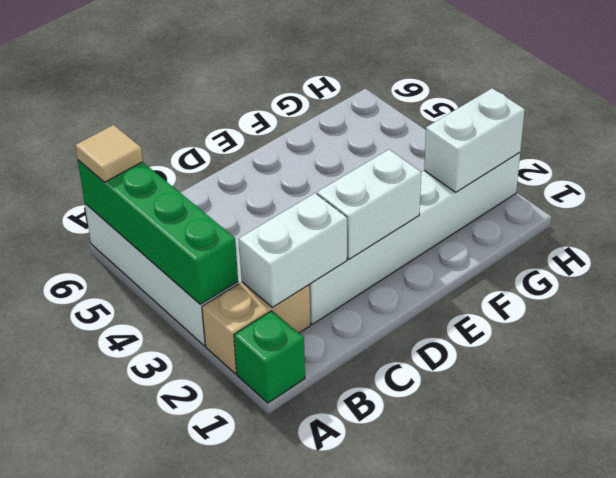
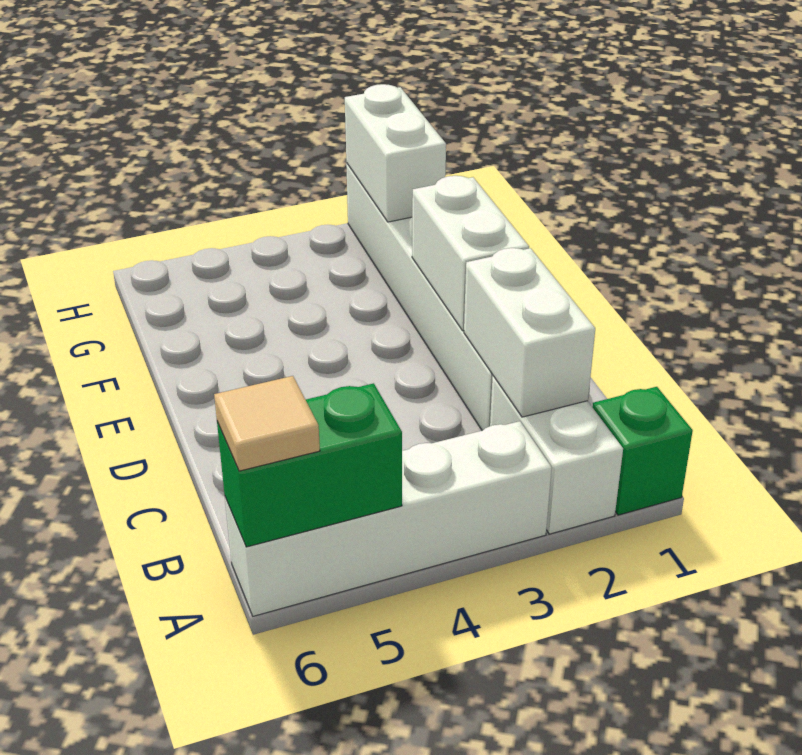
tan 1x2 brick [202,282,310,374] -> white 1x2 brick [490,376,623,534]
green 1x4 brick [78,160,238,304] -> green 1x2 brick [217,383,402,547]

